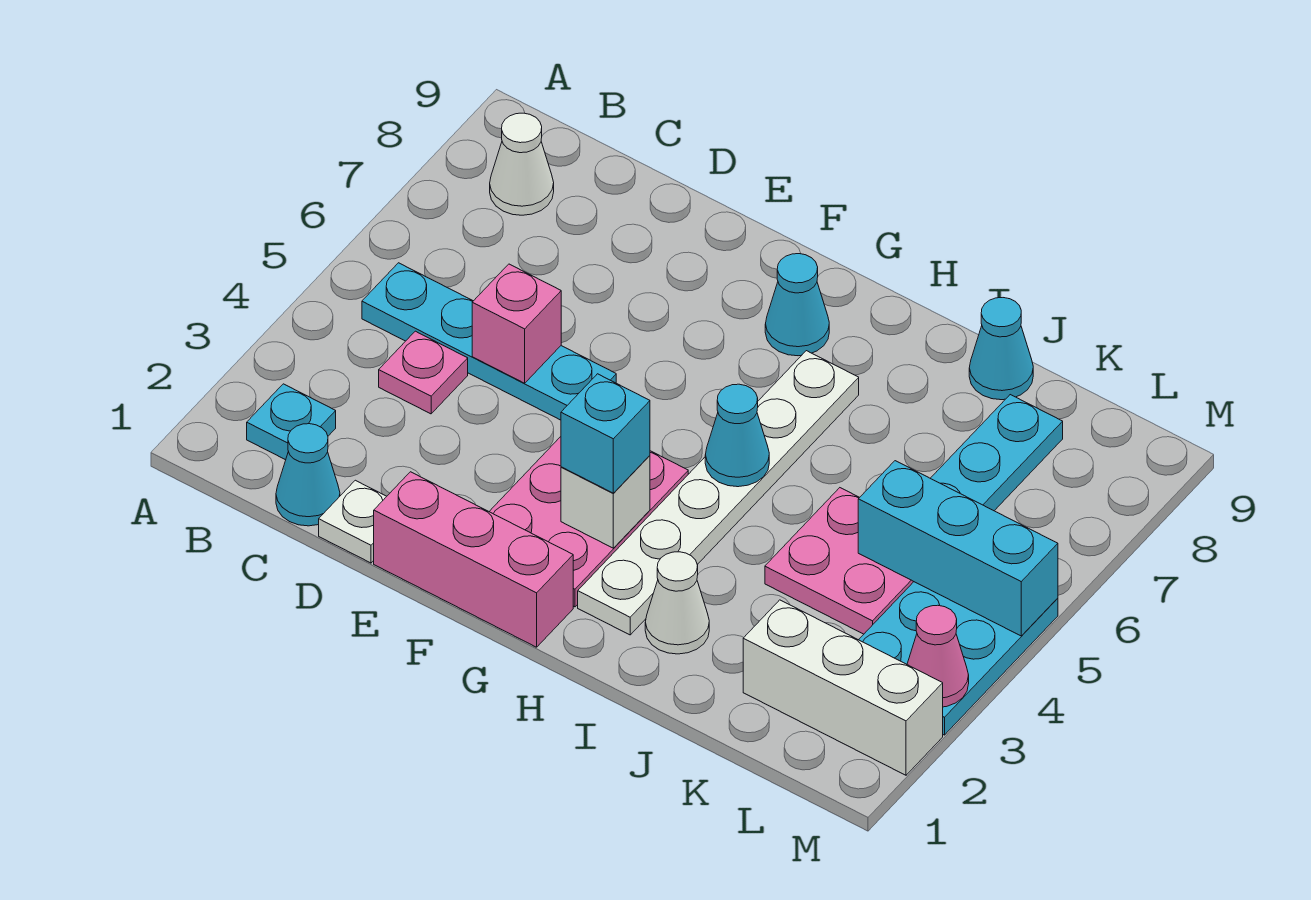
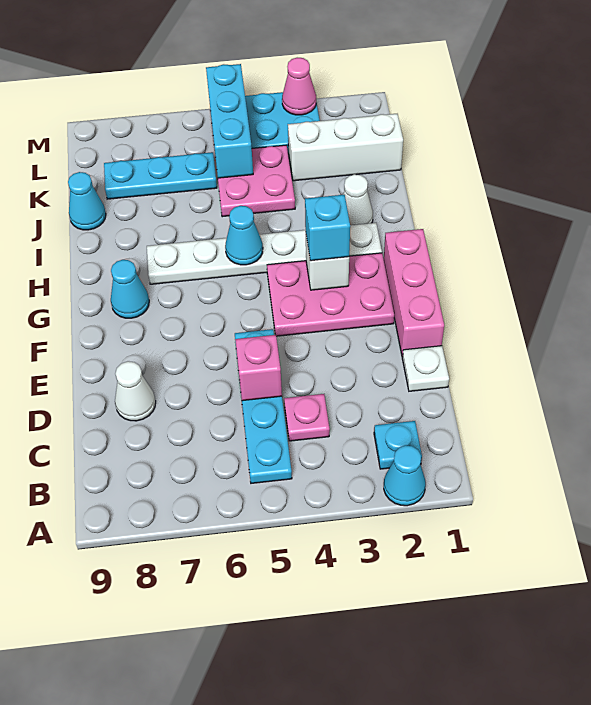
white 1x1 cone [490,113,554,215] -> white 1x1 cone moved to [115,361,156,421]
cyan 1x1 cone [276,424,340,526] -> cyan 1x1 cone moved to [384,445,426,506]
white 1x3 brick [743,600,943,775] -> white 1x3 brick turned to [288,114,403,181]

